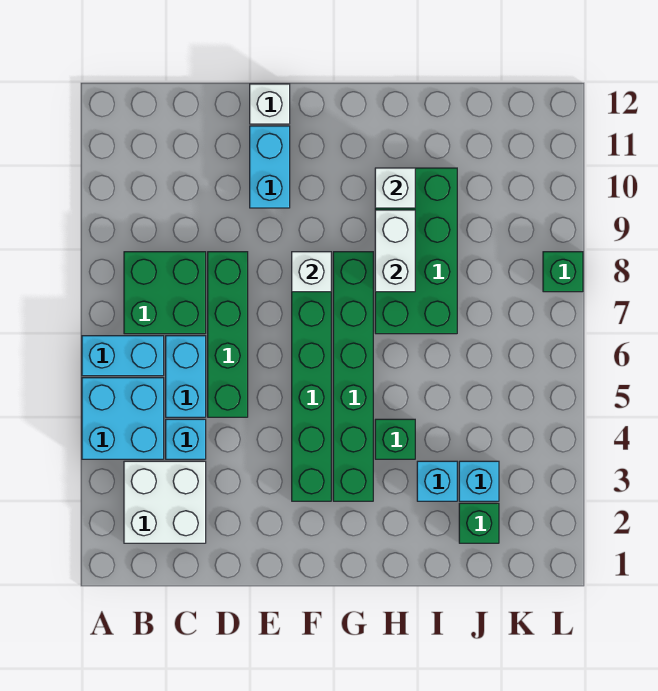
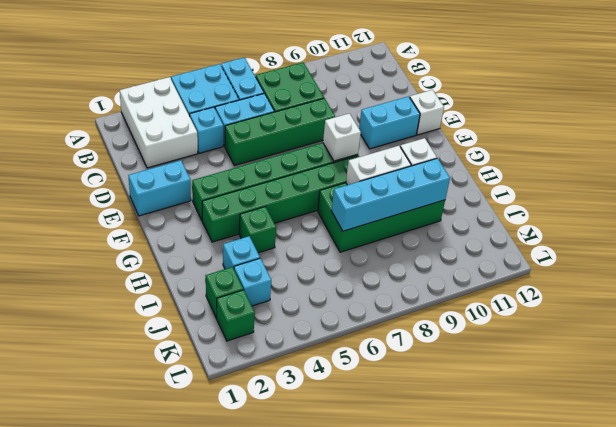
white 2x2 brick [124,461,206,543] -> white 2x3 brick [120,77,198,168]
none -> cyan 1x2 brick [128,160,191,216]
none -> cyan 1x4 brick [332,158,450,231]
green 1x1 brick [543,252,583,292] -> green 1x1 brick moved to [216,290,255,341]

